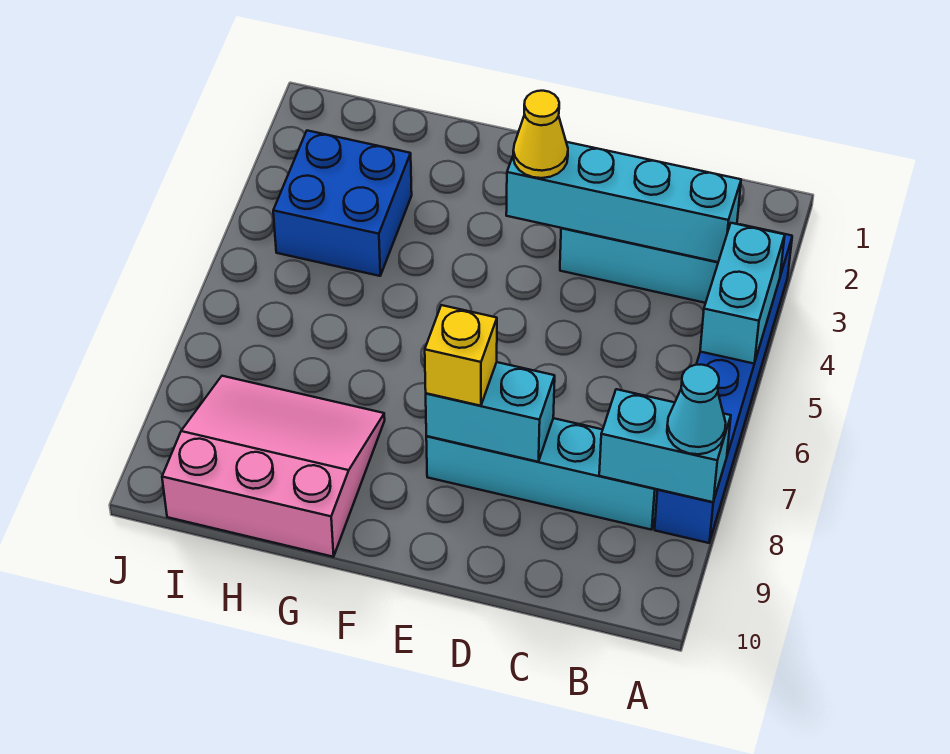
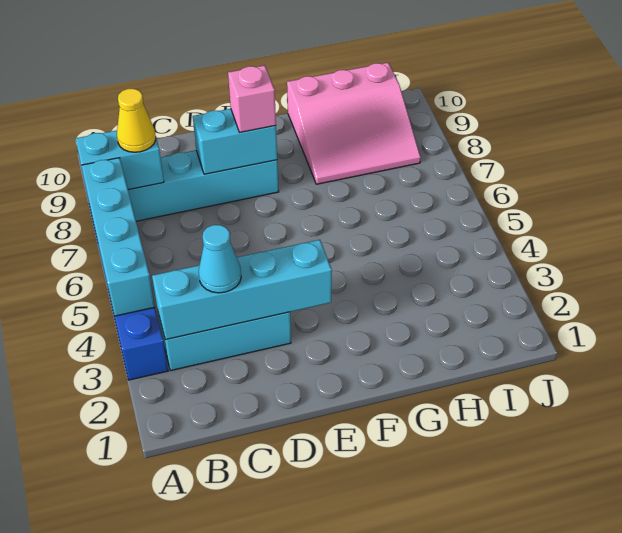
cyan 1x2 brick [700,223,785,364] -> cyan 1x4 brick [81,158,155,316]
cyan 1x1 cone [667,365,726,454] -> cyan 1x1 cone moved to [199,225,241,293]
yellow 1x1 cone [513,91,568,178] -> yellow 1x1 cone moved to [117,89,156,152]
yellow 1x1 brick [425,305,497,406] -> pink 1x1 brick [228,65,276,132]
blue 2x2 brick [273,131,412,276] -> none

